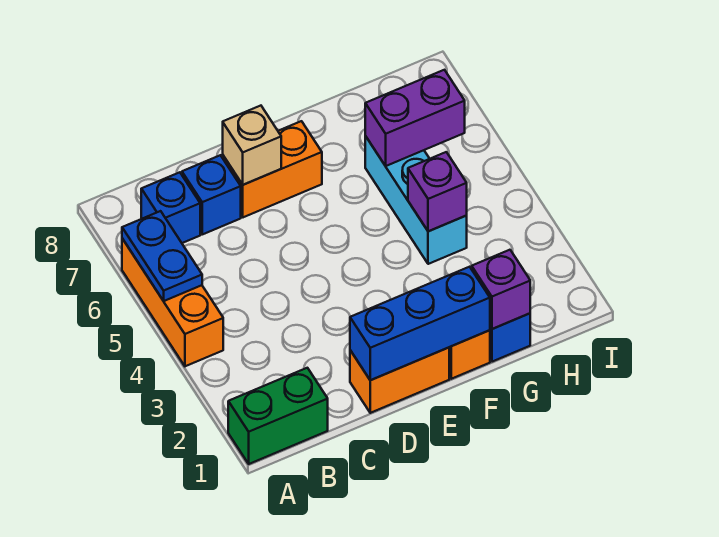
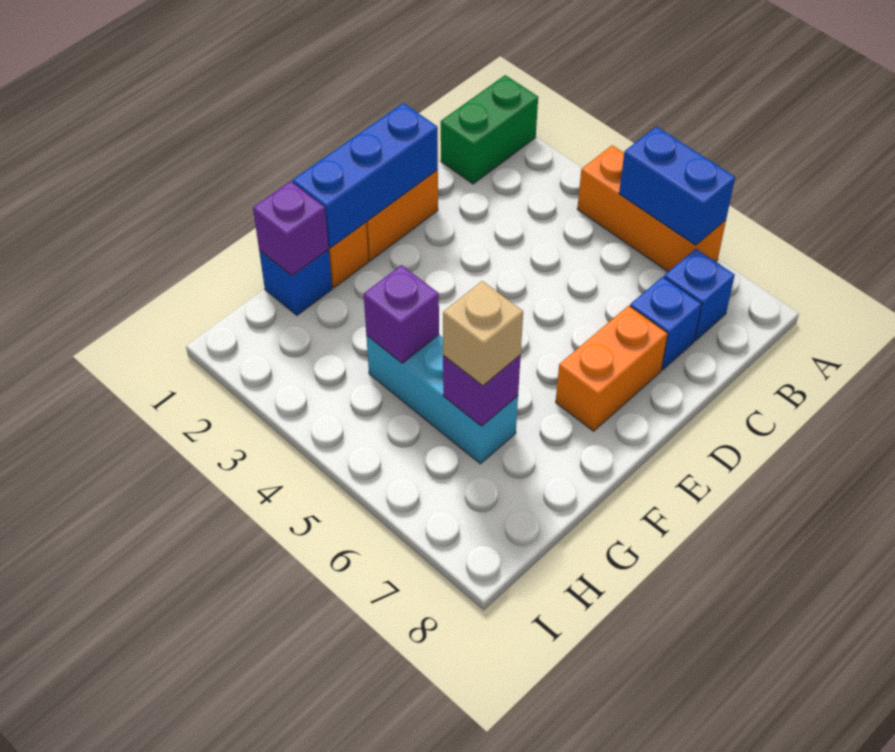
blue 1x2 plate [122,211,202,301] -> blue 1x2 brick [619,127,735,245]
tan 1x1 brick [223,106,281,185] -> tan 1x1 brick moved to [443,281,523,386]
purple 1x2 brick [365,70,465,166] -> purple 1x1 brick [443,355,521,426]

